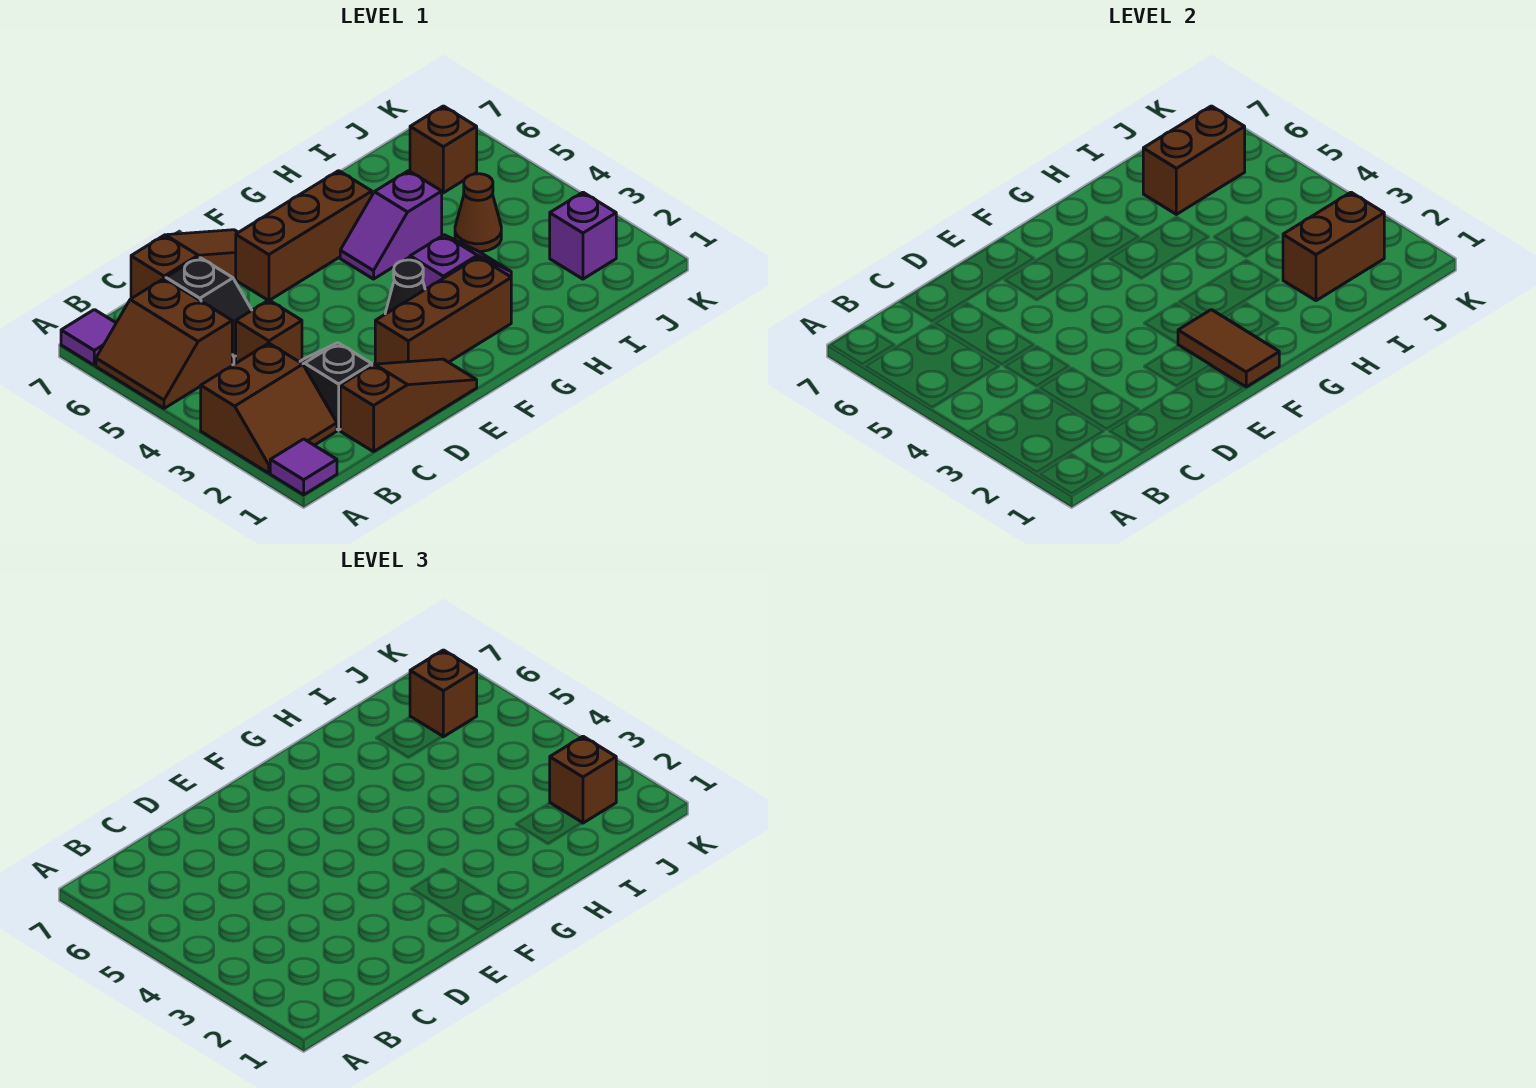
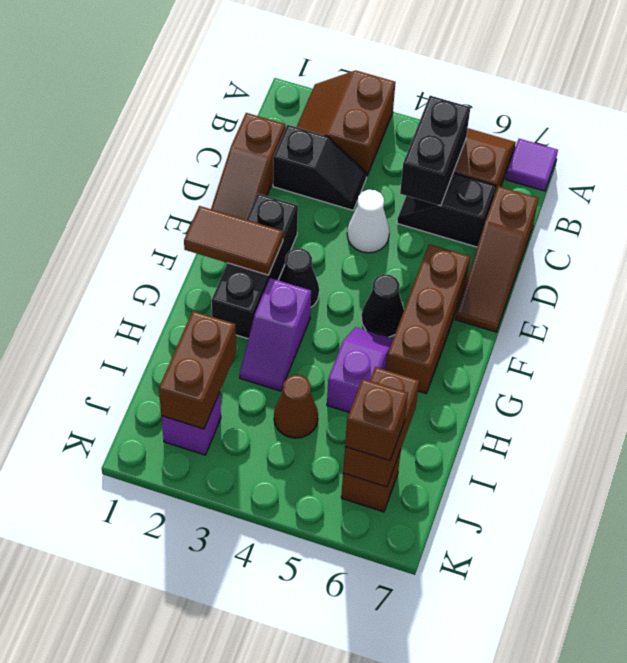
purple 1x1 tile [270,439,337,495] -> none
none -> black 1x2 brick [400,96,471,206]
brown 1x1 brick [236,300,302,363] -> none
none -> white 1x1 cone [347,190,389,253]
brown 1x3 brick [375,257,511,364] -> black 1x3 brick [211,194,298,339]
none -> black 1x1 cone [361,274,404,337]
brown 1x1 brick [550,736,616,823] -> none

